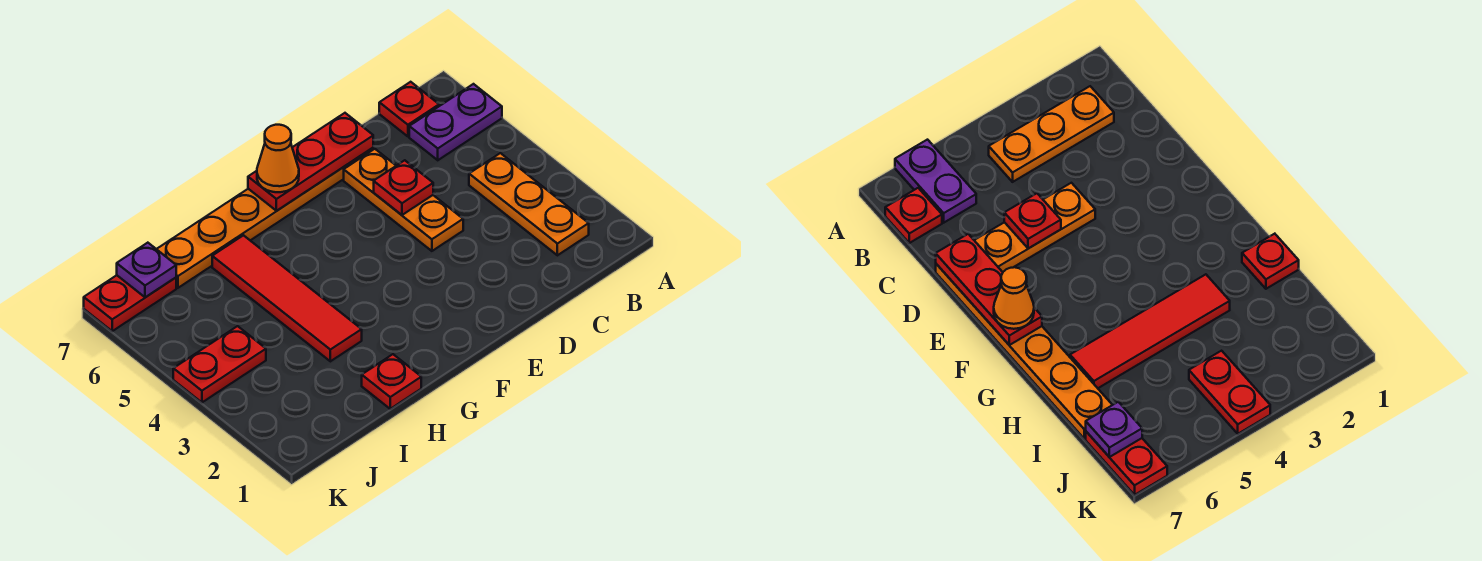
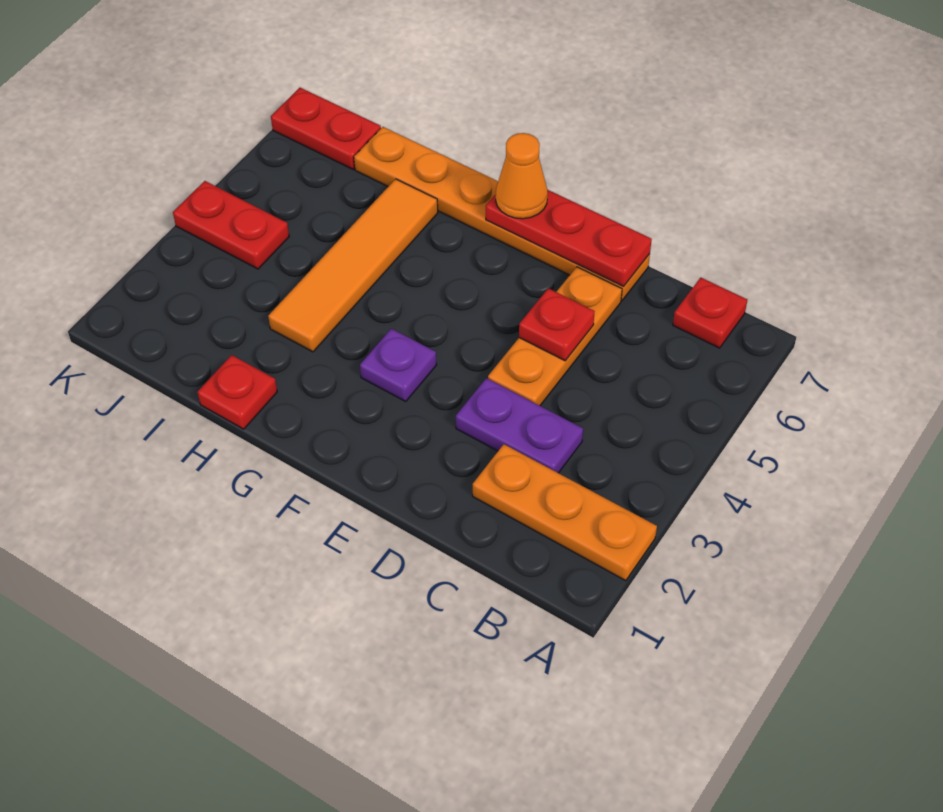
purple 1x2 plate [409,84,502,160] -> purple 1x2 plate moved to [456,378,583,473]
orange 1x3 plate [469,153,589,255] -> orange 1x3 plate turned to [473,444,657,581]
red 1x4 tile [212,235,362,361] -> orange 1x4 tile [268,179,438,352]
purple 1x1 plate [117,243,176,297] -> purple 1x1 plate moved to [360,329,437,401]

